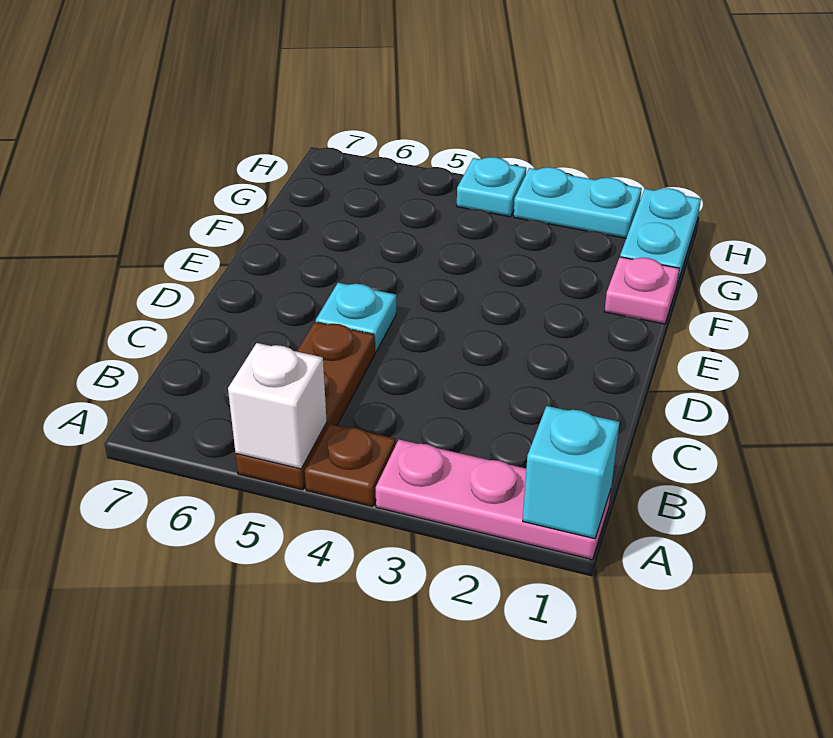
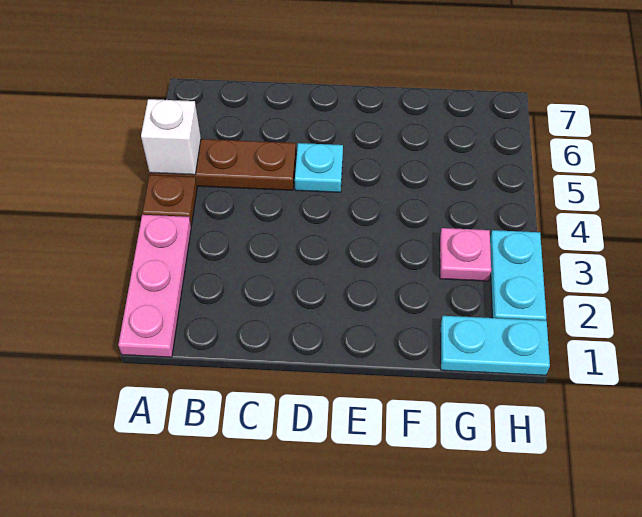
cyan 1x1 brick [523,406,620,539] -> none
pink 1x1 plate [604,257,679,324] -> pink 1x1 plate moved to [440,228,491,281]
cyan 1x1 plate [457,157,526,217] -> none

